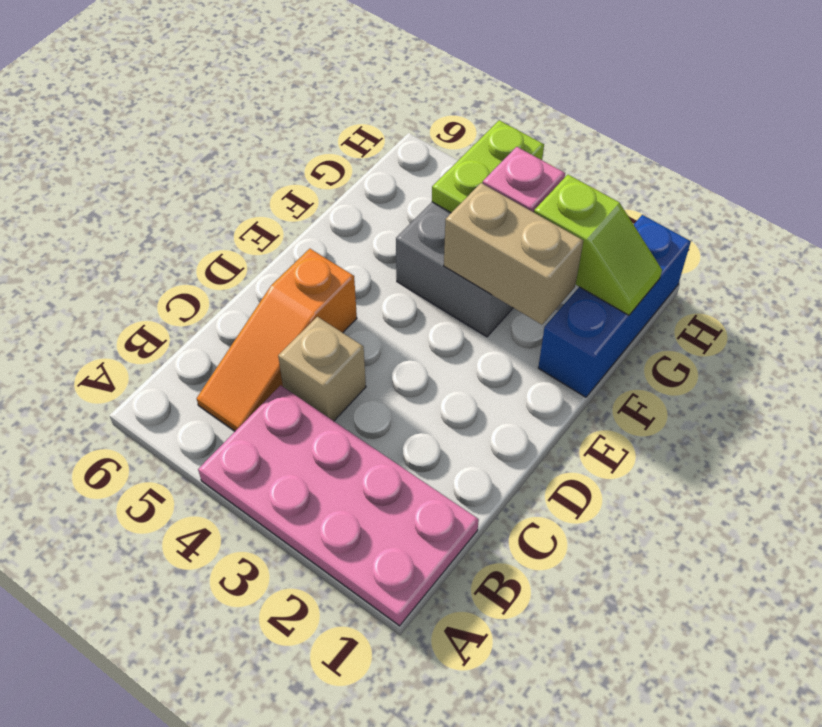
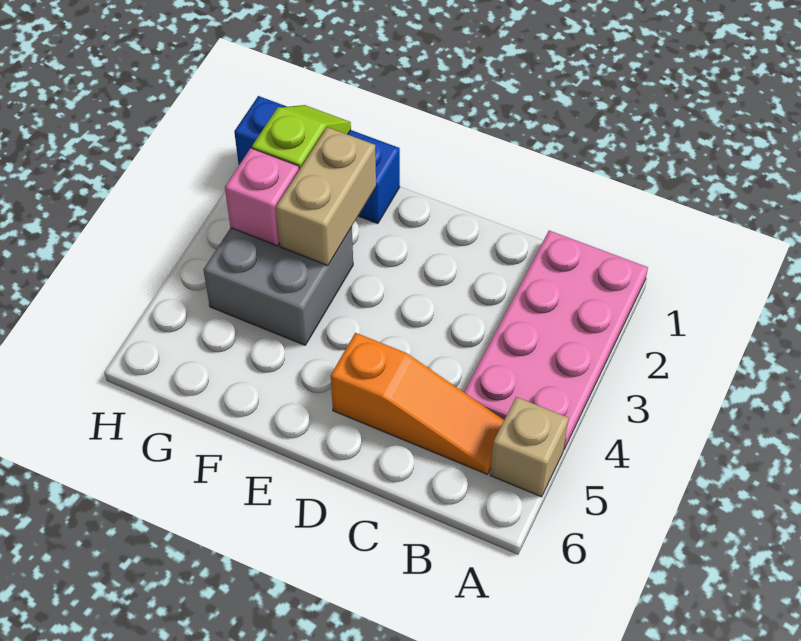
tan 1x1 brick [278,317,366,421] -> tan 1x1 brick moved to [490,397,569,497]
lime 1x2 plate [432,120,544,213] -> none

